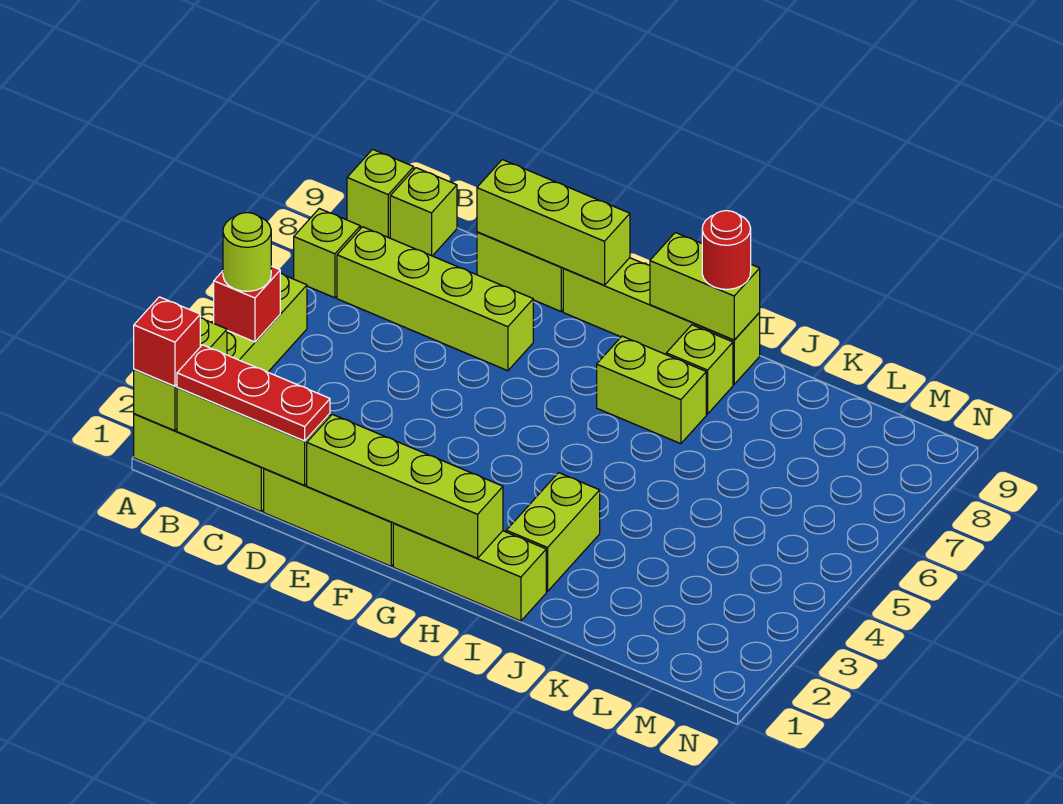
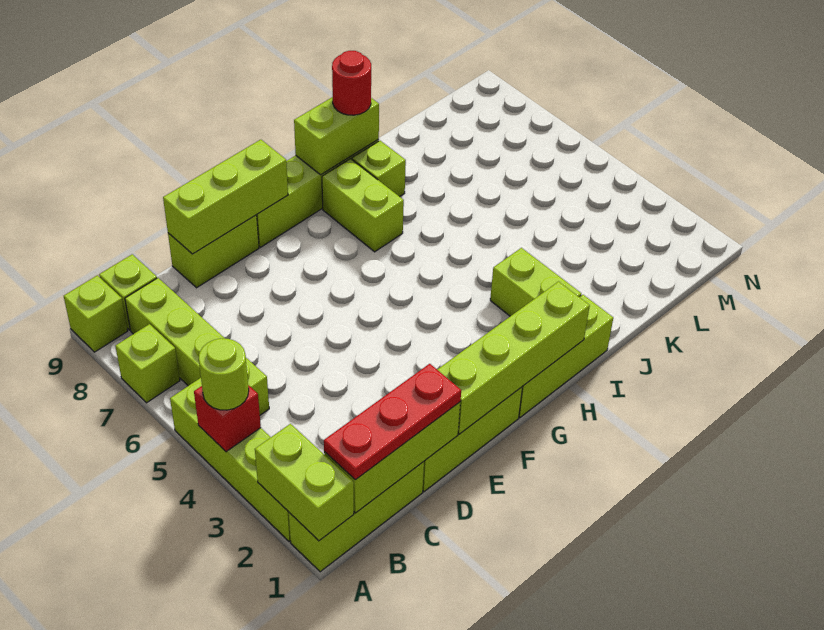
red 1x1 brick [134,297,200,386] -> none
lime 1x4 brick [337,227,533,371] -> lime 1x4 brick turned to [125,278,269,415]
lime 1x2 brick [597,336,706,444] -> lime 1x2 brick turned to [322,159,404,252]

